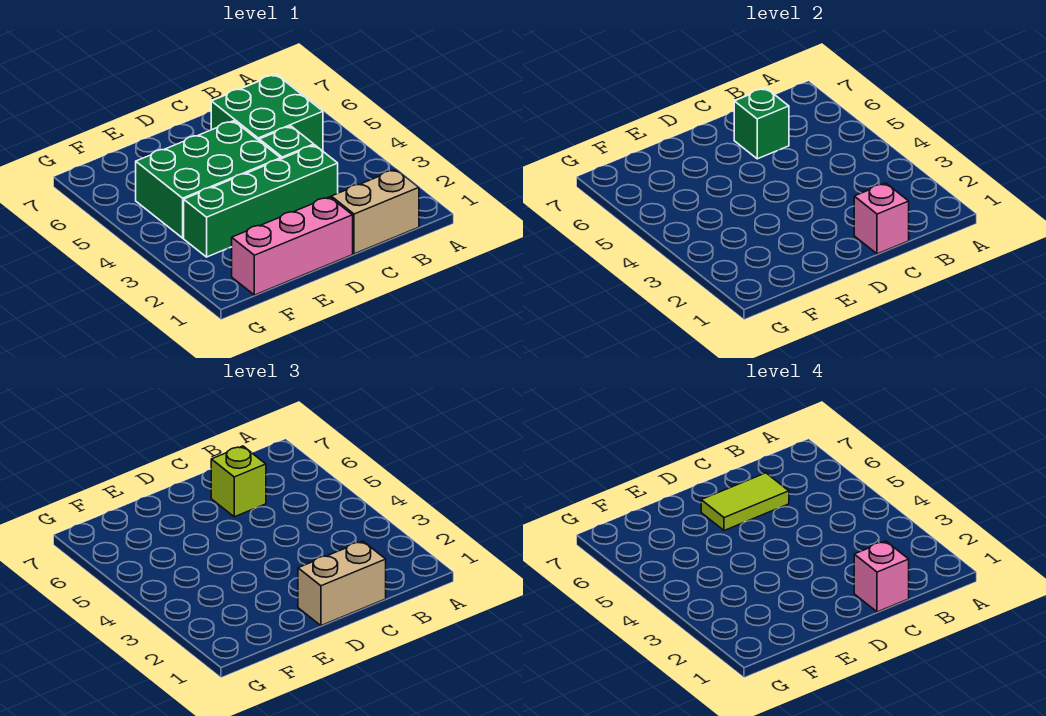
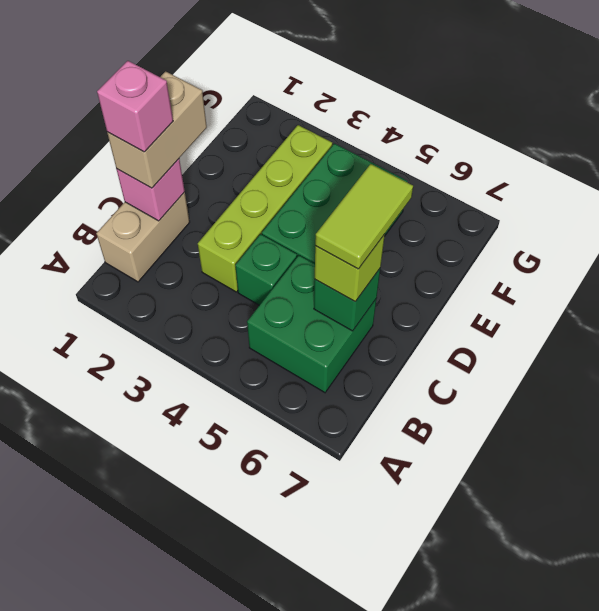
green 1x4 brick [184,145,338,257] -> lime 1x4 brick [198,125,332,292]
pink 1x3 brick [232,197,353,295] -> none

